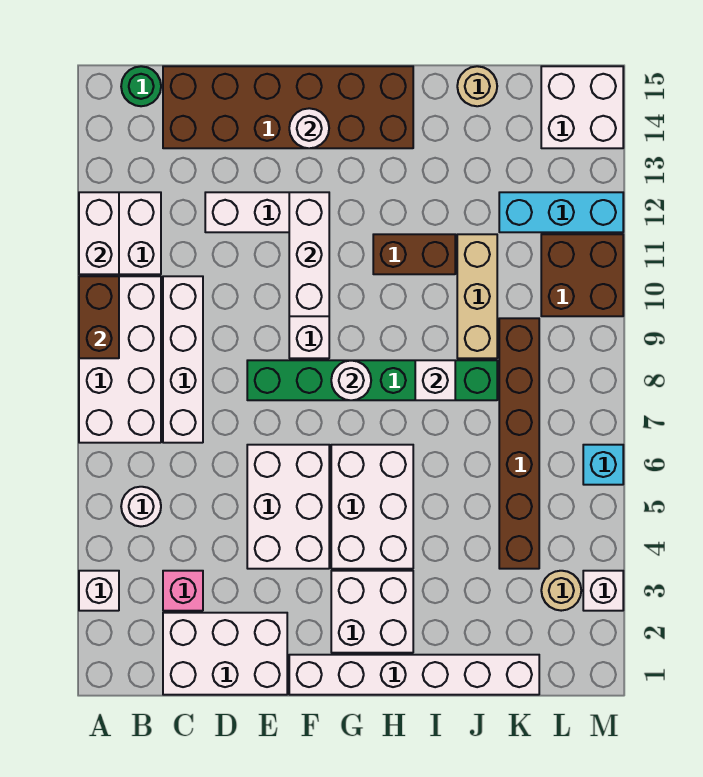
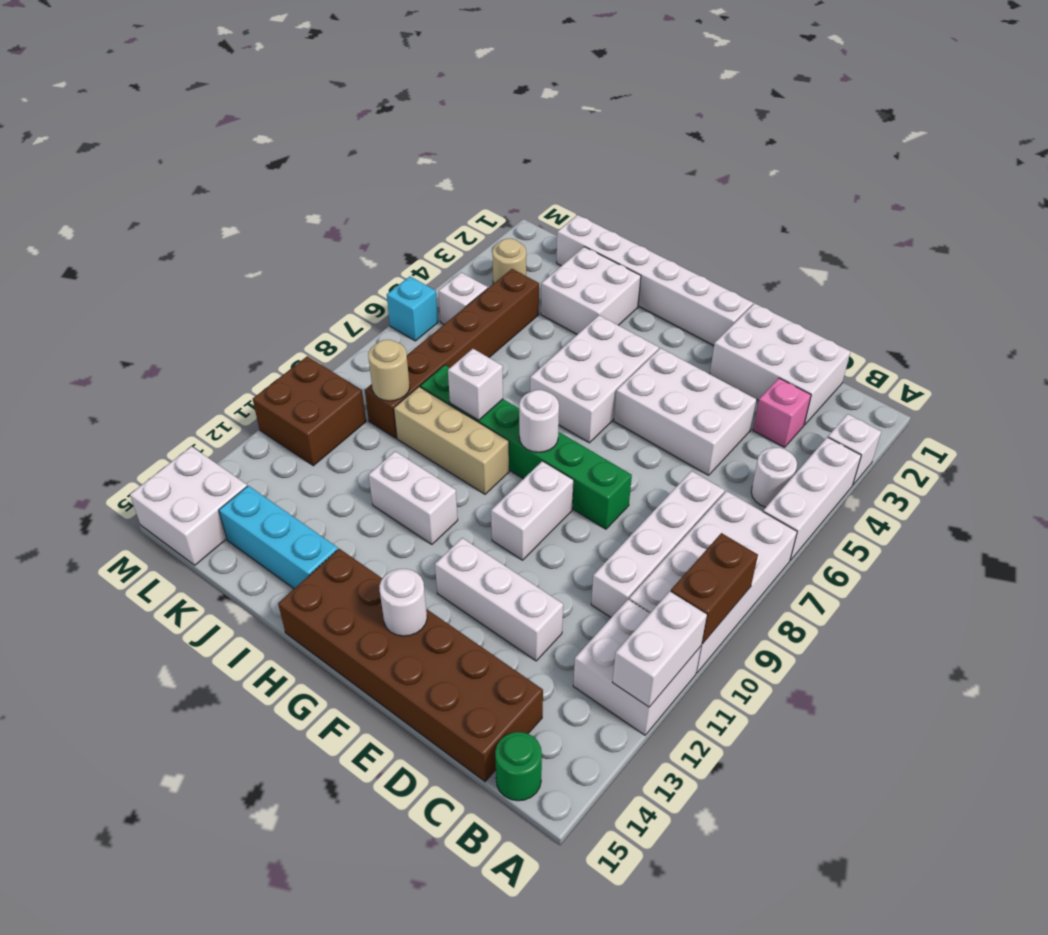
white 2x3 brick [247,445,329,569] -> white 2x3 brick turned to [614,348,756,475]
white 1x3 brick [289,192,329,316] -> white 1x3 brick moved to [763,437,861,560]
white 2x2 brick [331,571,413,653] -> white 2x2 brick moved to [541,247,641,334]
brown 1x2 brick [373,234,455,274] -> white 1x2 brick [369,451,458,544]
tan 1x3 brick [457,234,497,358] -> tan 1x3 brick turned to [394,387,509,494]
tan 1x1 round brick [457,66,497,106] -> tan 1x1 round brick moved to [368,340,410,401]
cyan 1x3 brick [499,192,623,232] -> cyan 1x3 brick moved to [219,486,338,589]
white 1x1 brick [583,571,623,611] -> white 1x1 brick moved to [439,273,488,324]

